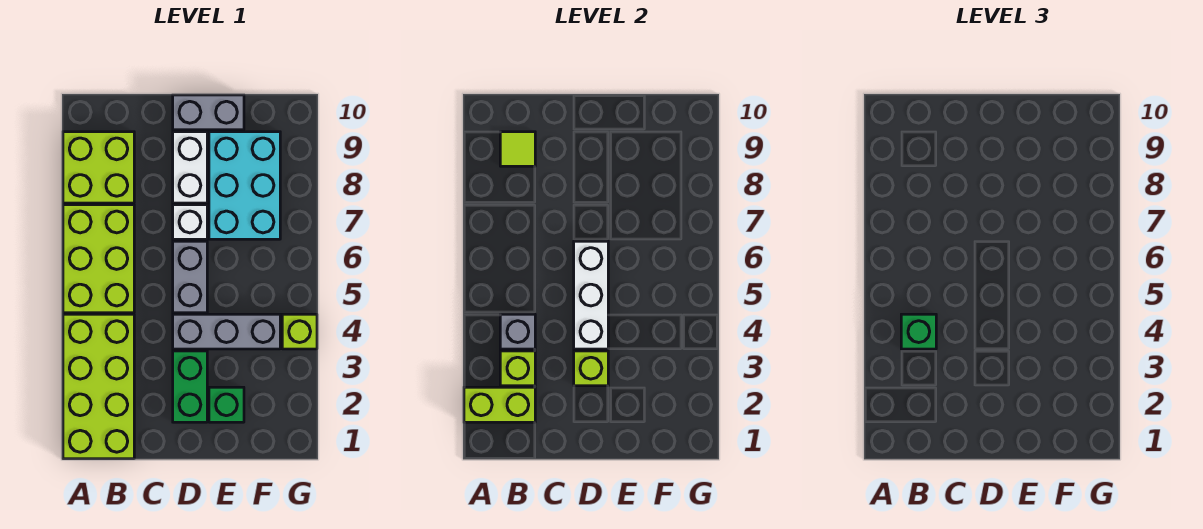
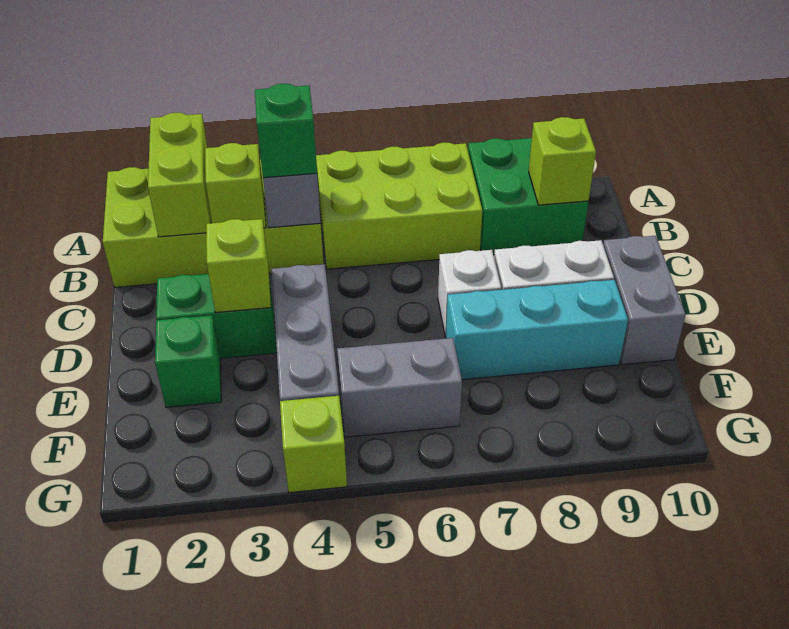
lime 2x2 brick [63,132,134,203] -> green 2x2 brick [468,138,588,255]
lime 1x1 tile [500,132,535,166] -> lime 1x1 brick [529,117,596,205]
white 1x3 brick [574,241,608,349] -> none
grey 1x2 brick [173,241,207,313] -> grey 1x2 brick moved to [337,338,462,437]
cyan 2x3 brick [209,132,280,239] -> cyan 1x3 brick [446,280,628,380]

